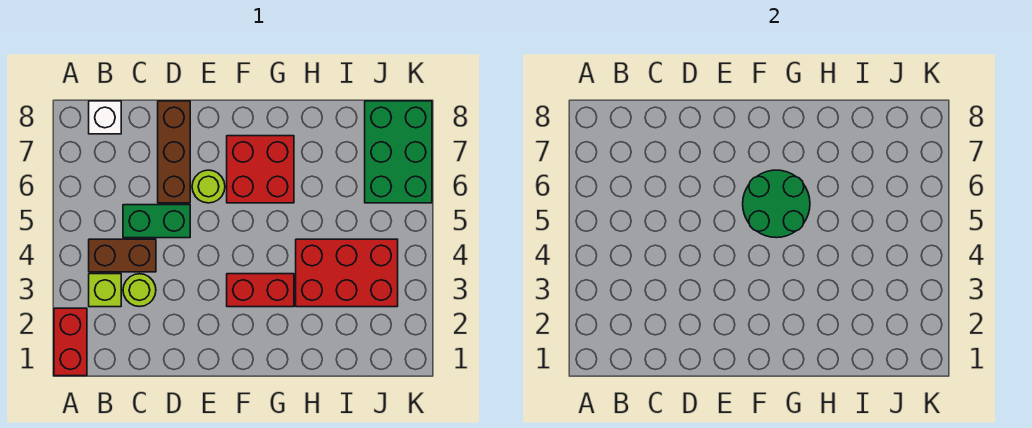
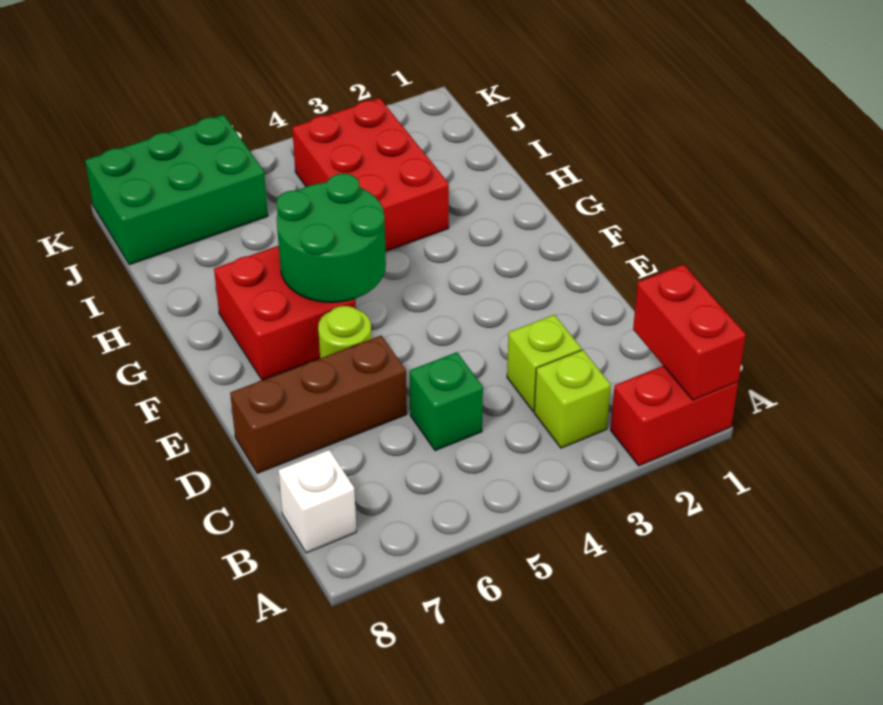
brown 1x2 brick [89,239,156,272] -> none
lime 1x1 round brick [123,274,156,307] -> lime 1x1 brick [507,315,581,411]
green 1x2 brick [123,205,190,238] -> green 1x1 brick [410,352,483,451]
red 1x2 brick [227,274,294,307] -> red 1x2 brick moved to [633,264,746,400]

